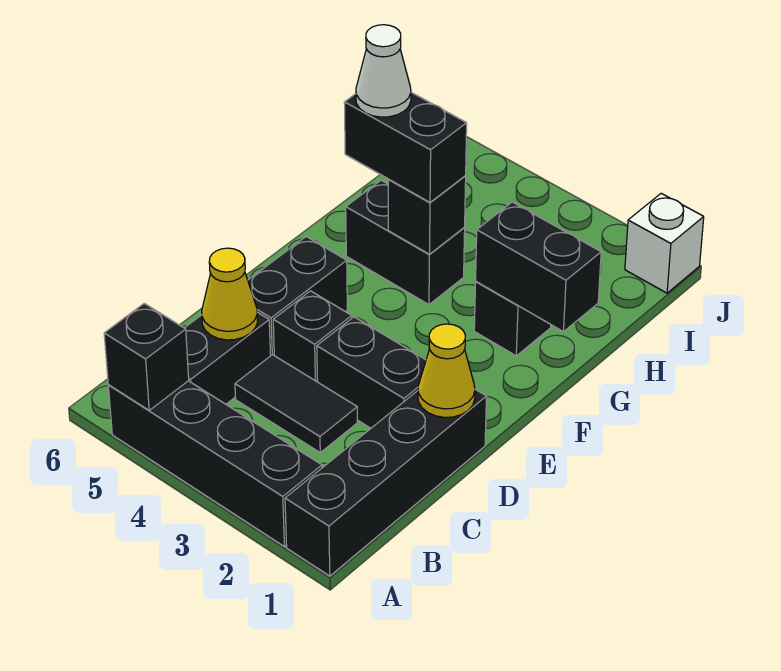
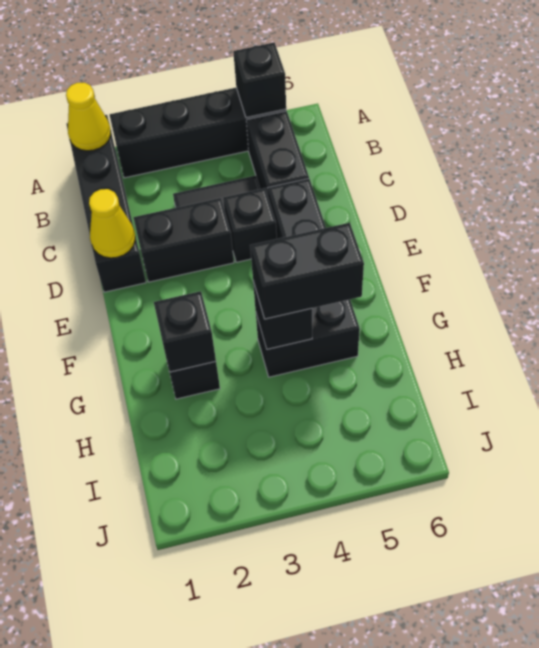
yellow 1x1 cone [202,248,258,340] -> yellow 1x1 cone moved to [66,83,111,151]
black 1x2 brick [476,202,601,332] -> black 1x1 brick [154,291,216,372]
white 1x1 cone [356,25,411,117] -> none
white 1x1 brick [625,193,704,293] -> none

